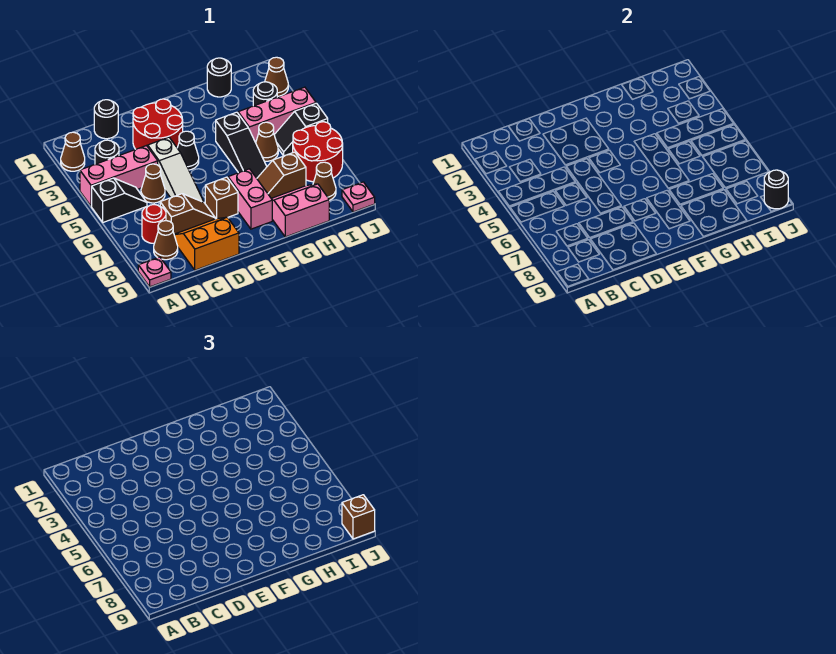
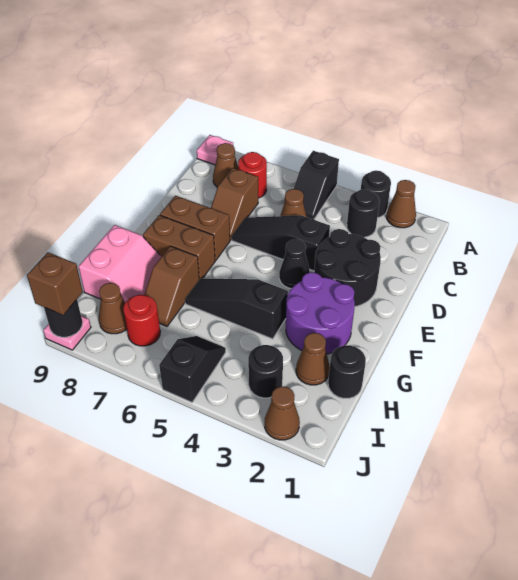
pink 1x3 brick [80,146,158,206] -> none
black 1x1 round brick [94,100,118,139] -> black 1x1 round brick moved to [361,170,391,218]
orange 2x2 slope [174,217,239,270] -> none
red 2x2 round brick [133,99,183,149] -> black 2x2 round brick [314,229,381,306]
white 1x3 slope [148,137,204,202] -> black 1x3 slope [232,215,330,271]
brown 1x1 brick [205,177,238,219] -> brown 1x2 brick [160,196,230,260]
none -> purple 2x2 round brick [286,272,355,354]
pink 1x2 brick [228,169,272,229] -> brown 1x2 brick [143,215,215,280]
brown 1x2 slope [257,152,306,198] -> brown 1x2 slope turned to [144,246,199,326]
pink 1x3 brick [238,87,316,143] -> none
brown 1x1 cone [256,122,278,161] -> brown 1x1 cone moved to [296,333,330,385]
red 2x2 round brick [293,122,343,182] -> red 1x1 round brick [123,295,160,346]

